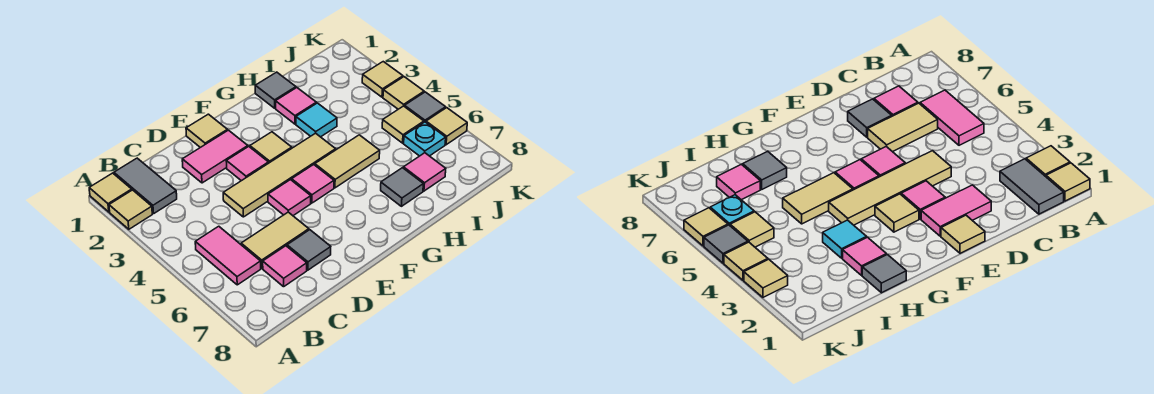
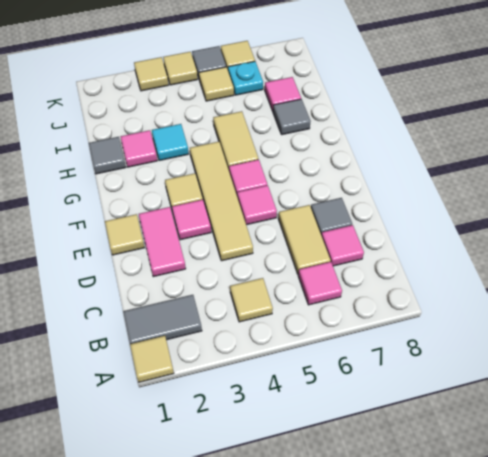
tan 1x1 tile [109,190,152,229] -> tan 1x1 tile moved to [230,278,273,322]
pink 1x2 tile [195,226,261,285] -> pink 1x1 tile [298,262,342,305]

